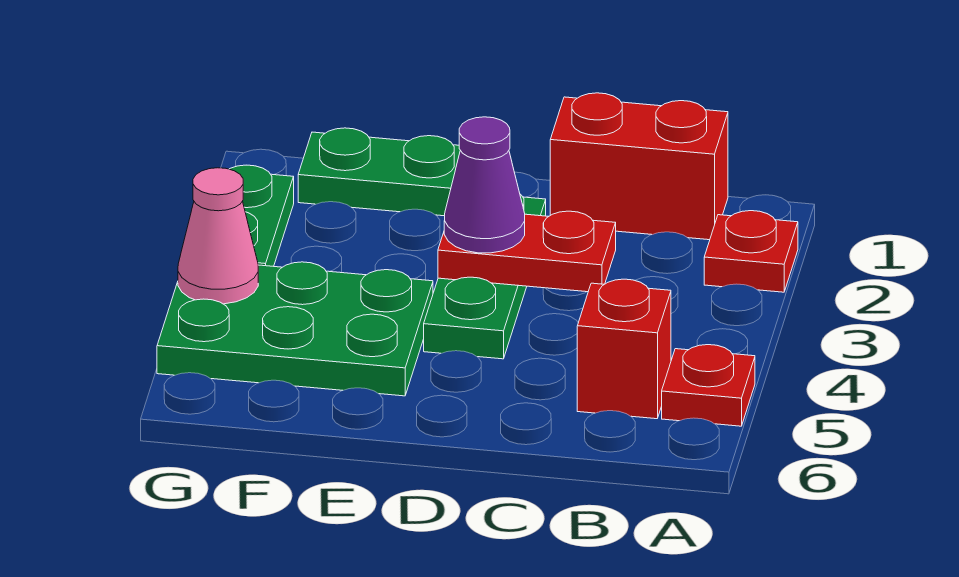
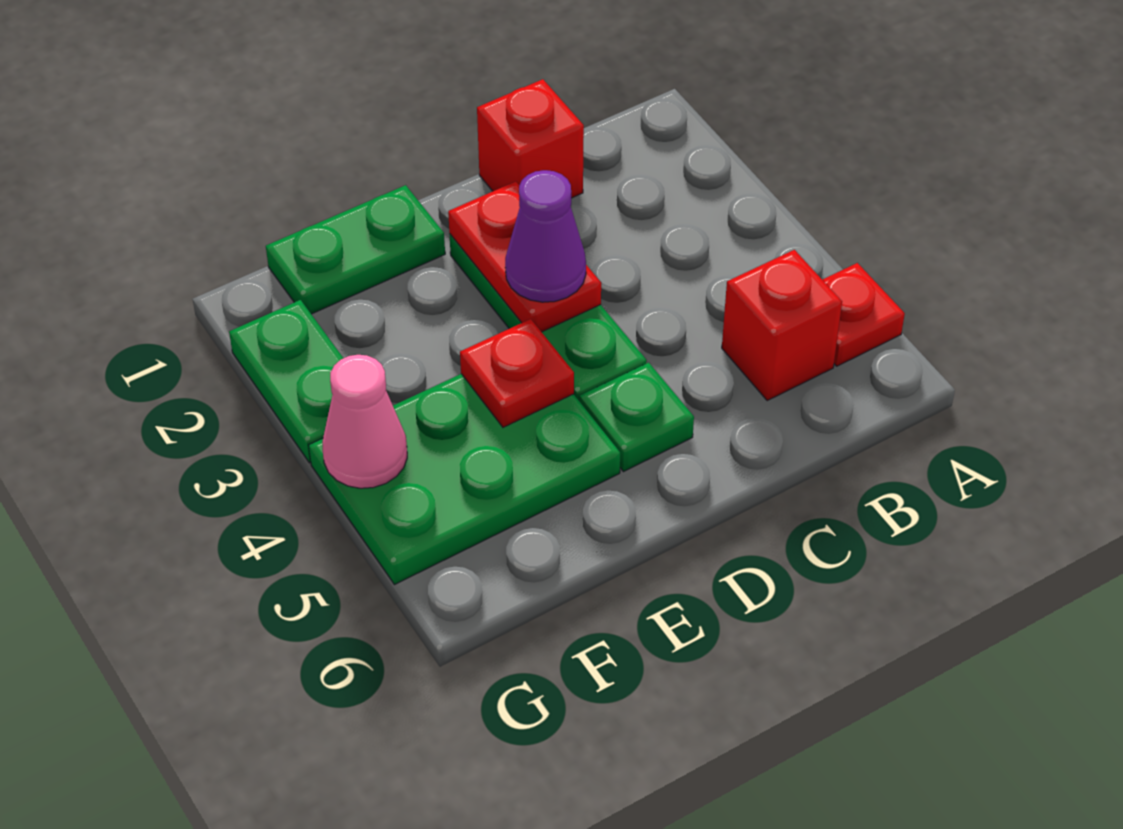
red 1x1 plate [704,211,798,292] -> red 1x1 plate moved to [460,319,574,427]
red 1x2 brick [550,93,728,240] -> red 1x1 brick [477,79,584,198]
red 1x2 plate [438,211,616,292] -> red 1x2 plate turned to [448,181,601,332]
none -> green 1x1 plate [580,363,694,472]

